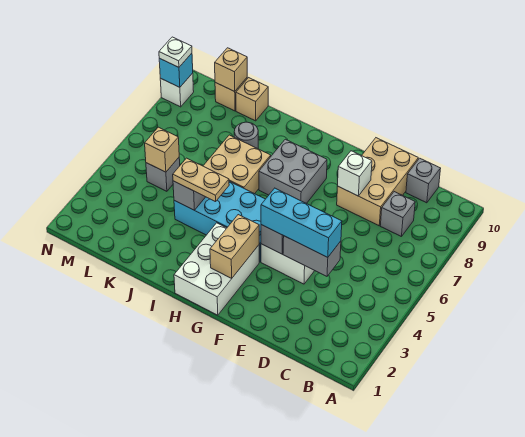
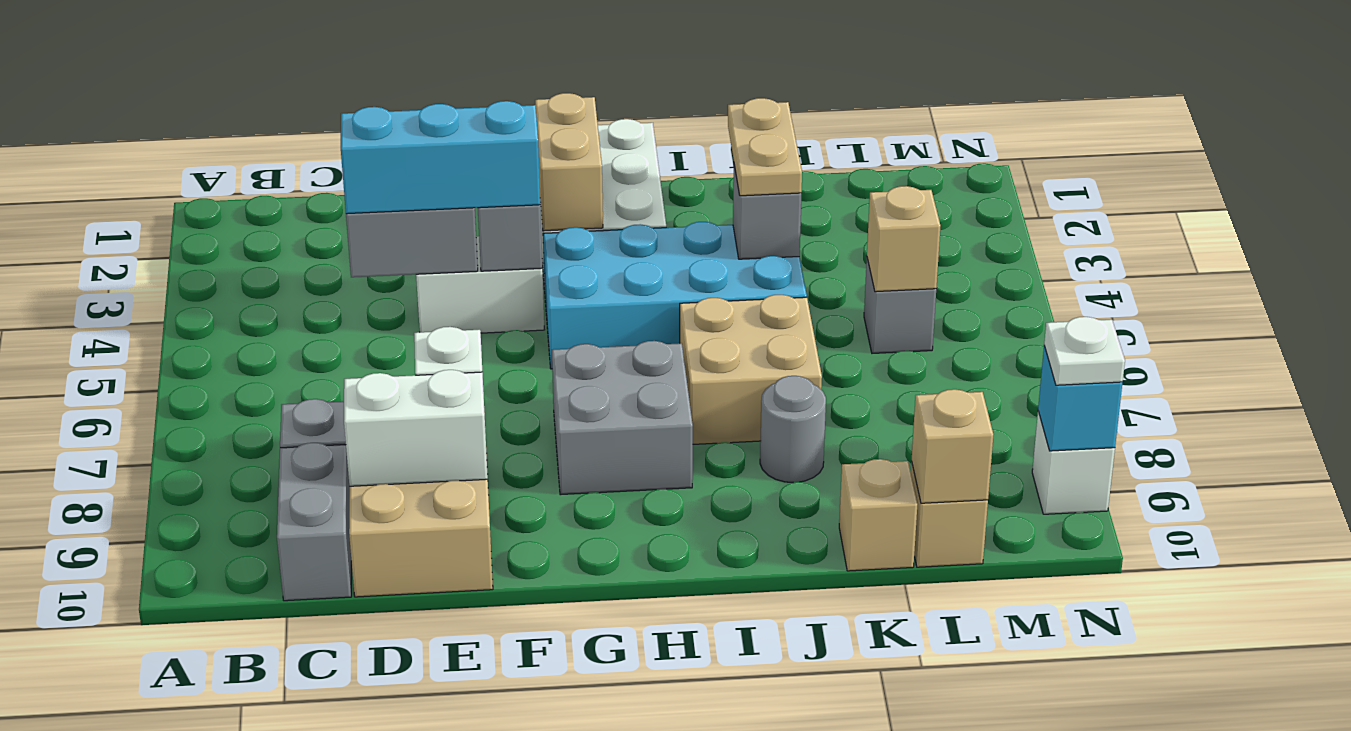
grey 1x1 brick [406,158,441,203] -> grey 1x2 brick [277,443,351,601]
none -> white 1x2 brick [344,370,488,486]
tan 1x2 plate [173,158,229,202] -> tan 1x2 plate turned to [728,98,802,196]

